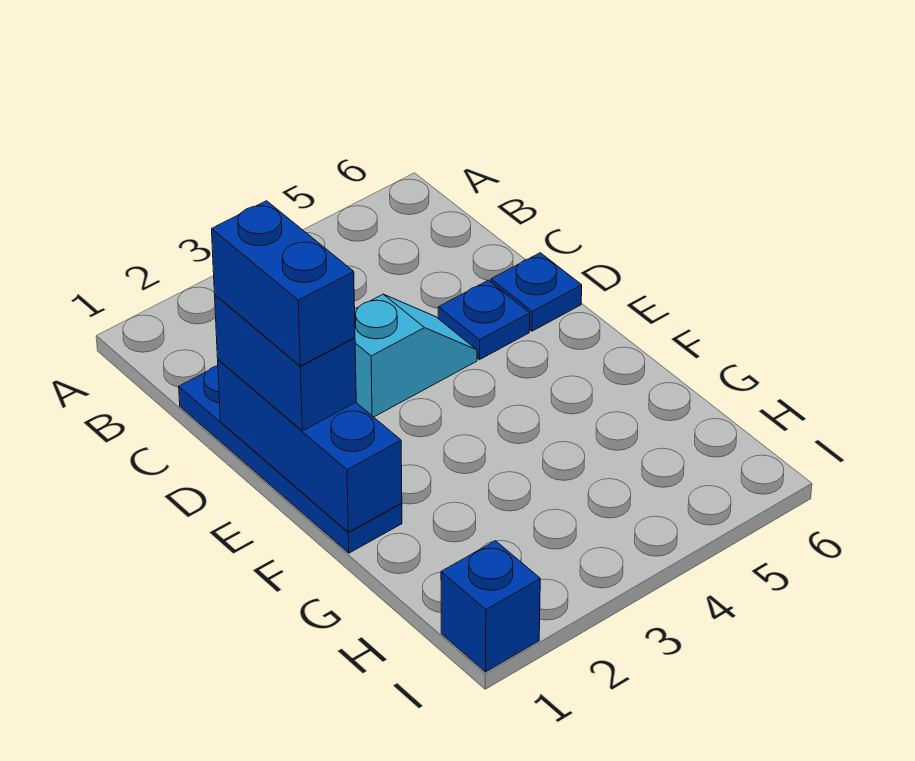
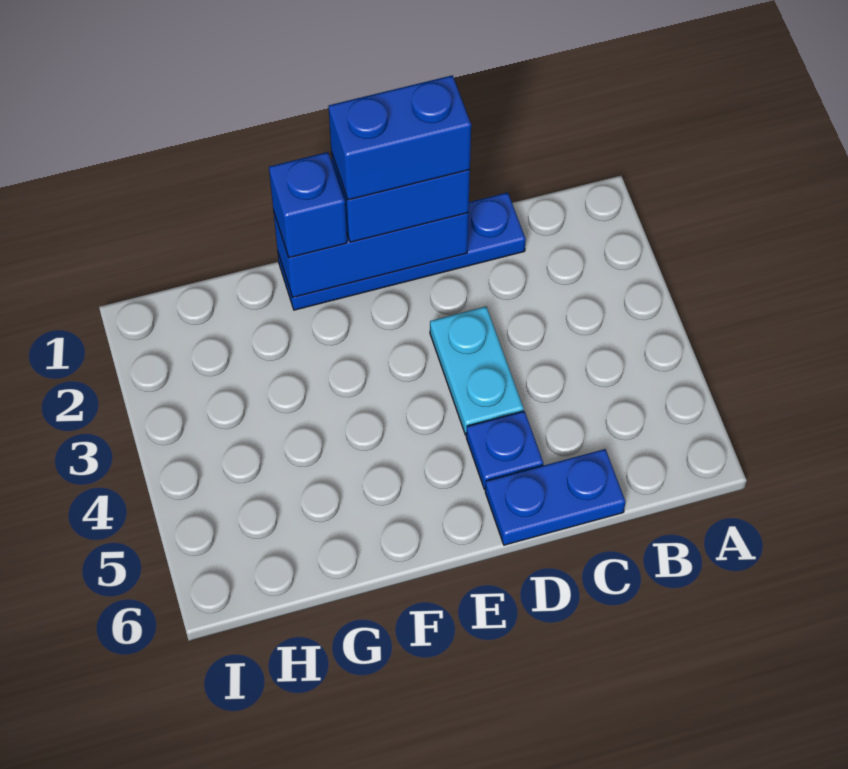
cyan 1x2 slope [355,294,477,417] -> cyan 1x2 plate [430,307,524,435]
blue 1x1 plate [491,253,582,331] -> blue 1x2 plate [485,449,625,545]
blue 1x1 brick [441,541,540,672] -> blue 1x1 brick moved to [269,152,347,258]

